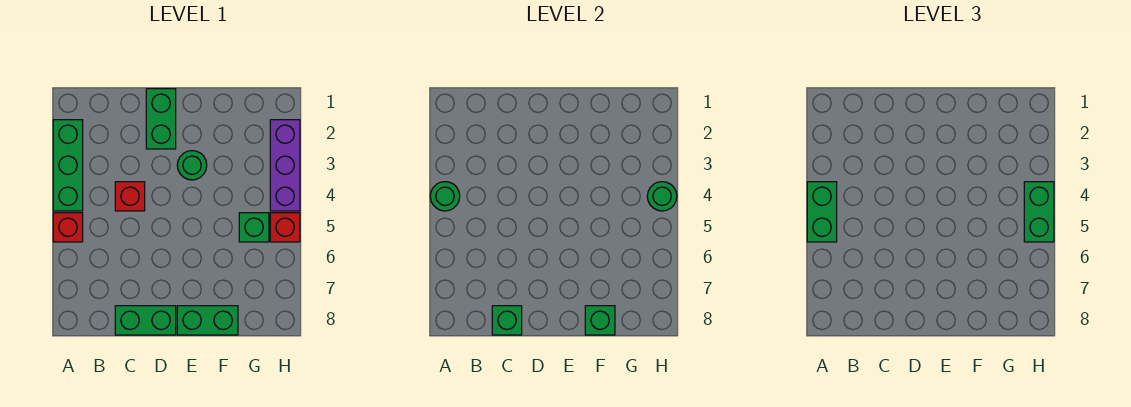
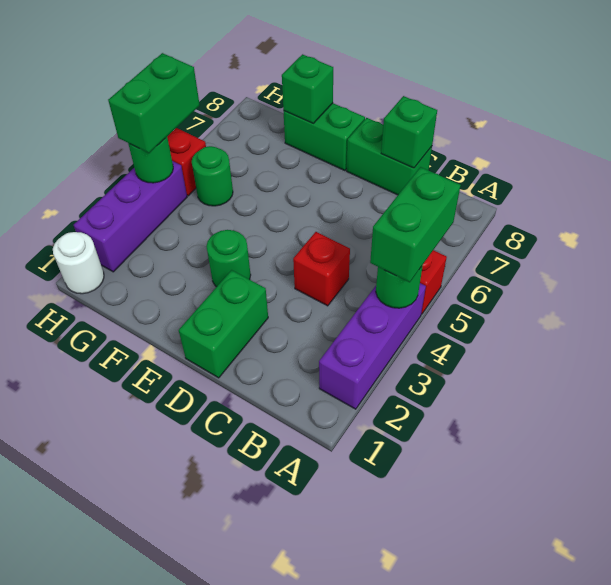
green 1x3 brick [53,120,83,211] -> purple 1x3 brick [319,283,426,409]
green 1x1 brick [239,213,269,242] -> green 1x1 round brick [192,146,233,206]
none -> white 1x1 round brick [53,232,104,294]

